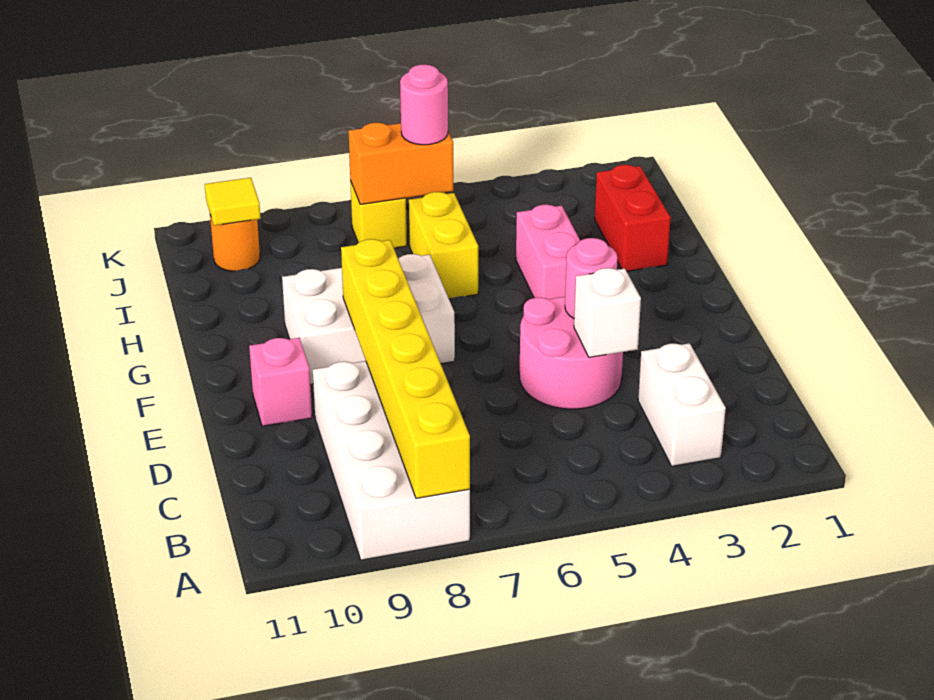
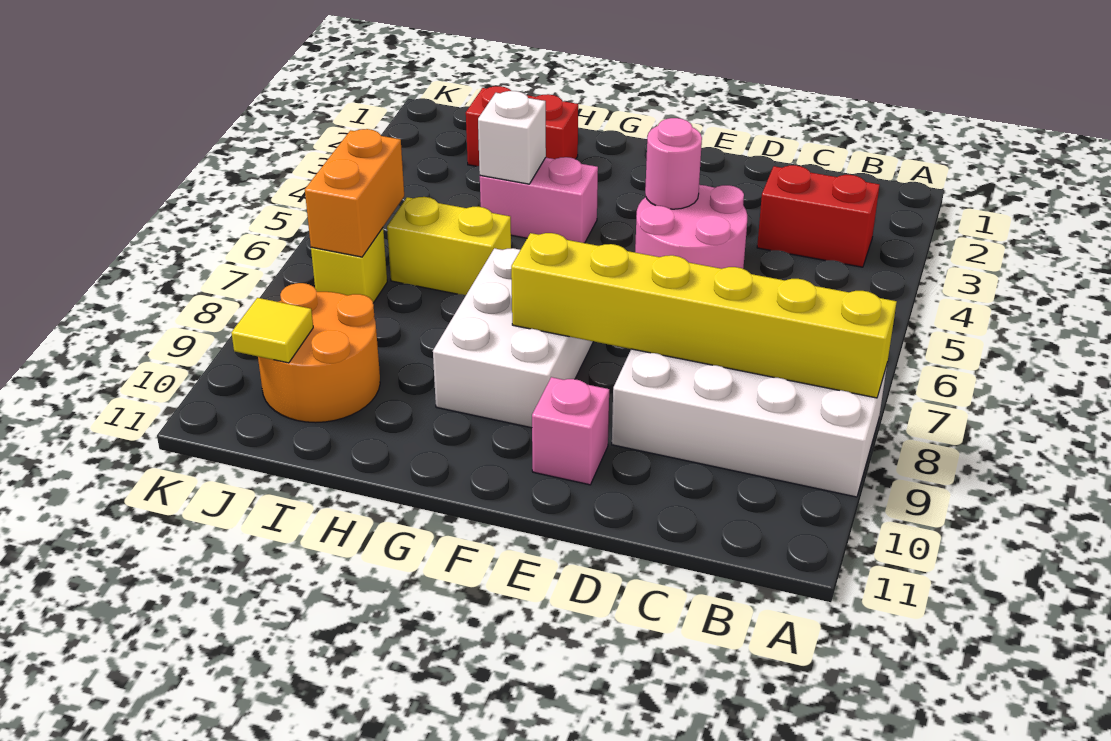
white 1x2 brick [638,343,726,466] -> red 1x2 brick [757,165,879,267]
white 1x1 brick [574,268,641,357] -> white 1x1 brick moved to [478,91,546,184]
pink 1x1 round brick [400,65,448,145] -> none
orange 1x1 round brick [210,215,260,271] -> orange 2x2 round brick [258,283,380,423]

